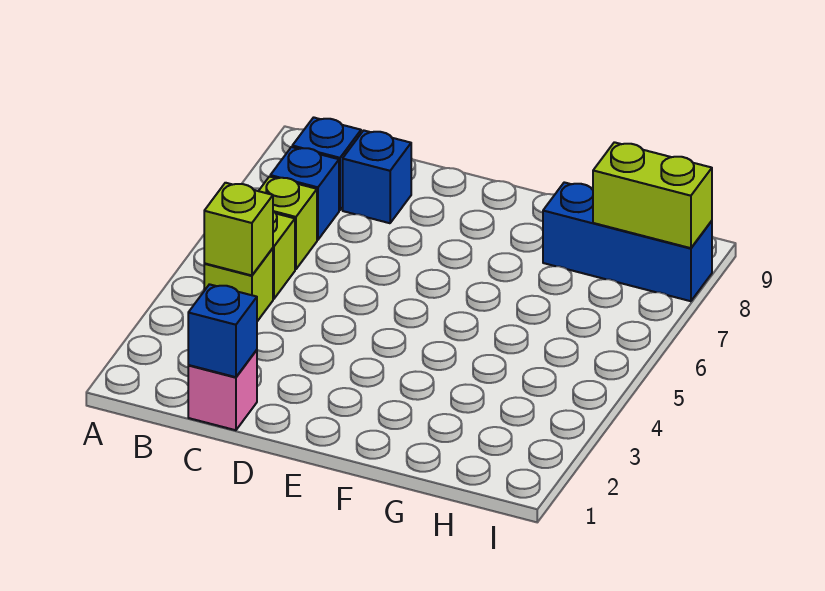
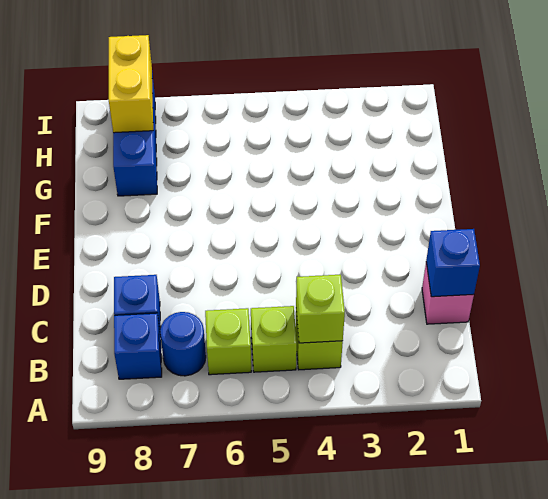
blue 1x1 brick [270,147,339,240] -> blue 1x1 round brick [160,312,206,376]
lime 1x2 brick [593,142,712,248] -> yellow 1x2 brick [109,35,153,133]

